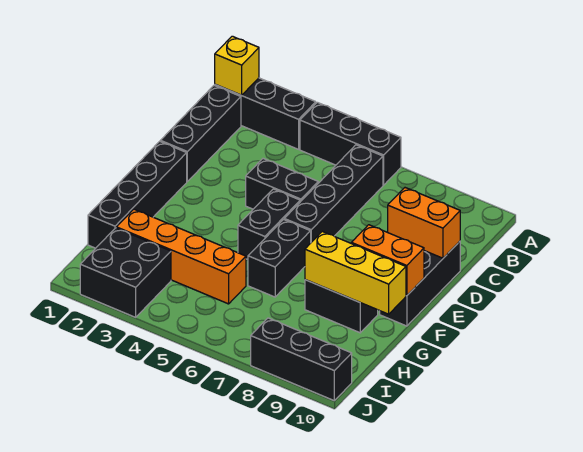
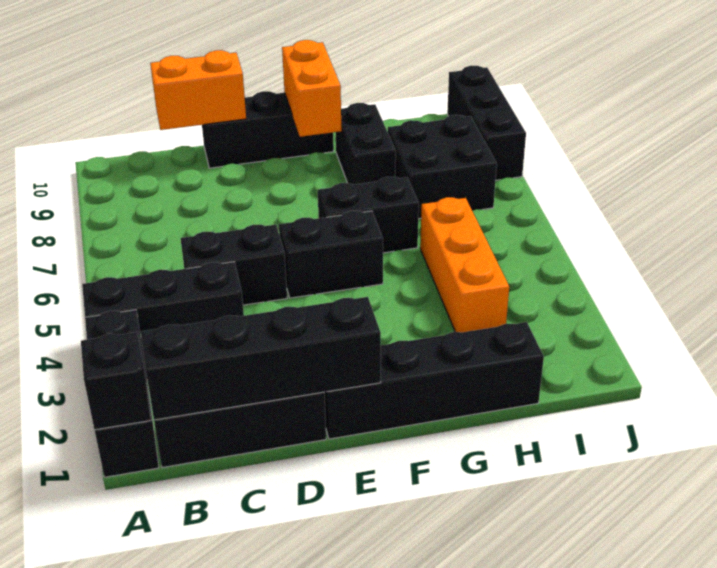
yellow 1x1 brick [215,36,259,95] -> black 1x1 brick [81,332,151,430]
black 1x3 brick [300,102,401,185] -> black 1x3 brick turned to [82,262,244,341]
black 1x4 brick [284,145,383,242] -> black 1x4 brick moved to [141,297,381,420]
black 1x2 brick [246,159,318,209] -> black 1x2 brick turned to [180,225,287,305]
orange 1x2 brick [388,188,460,258] -> orange 1x2 brick turned to [150,50,246,130]
yellow 1x3 brick [305,232,406,314] -> none
orange 1x4 brick [116,209,246,304] -> orange 1x3 brick [420,197,509,332]
black 2x2 brick [80,228,171,317] -> black 2x2 brick moved to [388,115,497,219]

